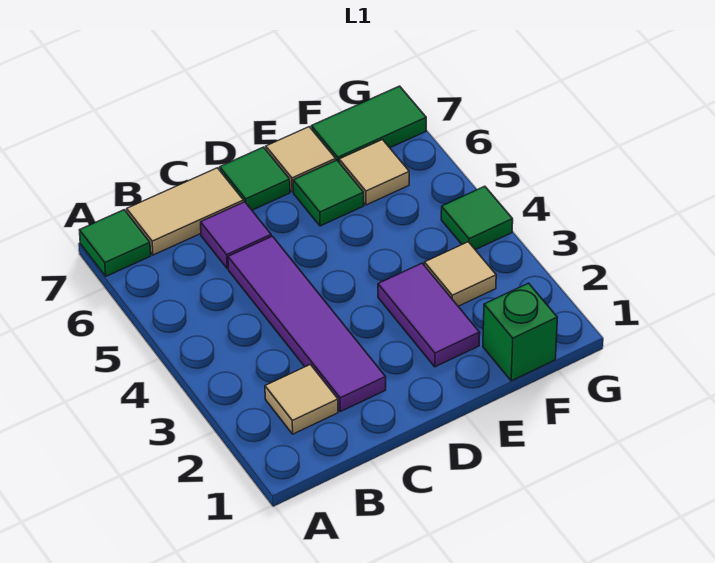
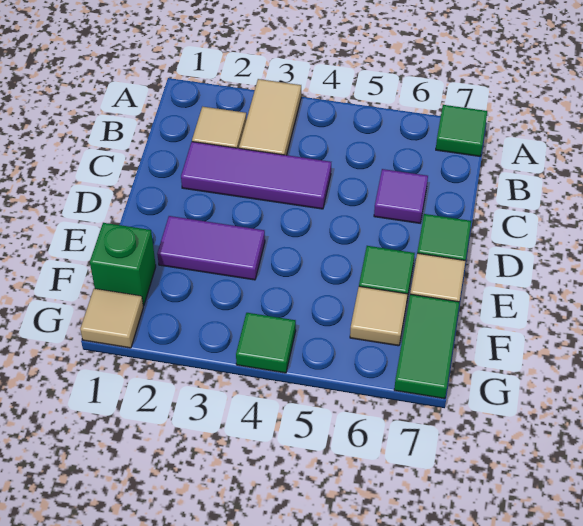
tan 1x2 tile [127,168,244,255] -> tan 1x2 tile moved to [239,79,301,155]
purple 1x4 tile [228,236,386,412] -> purple 1x3 tile [181,142,331,209]
tan 1x1 tile [424,242,496,306] -> tan 1x1 tile moved to [80,289,143,348]

